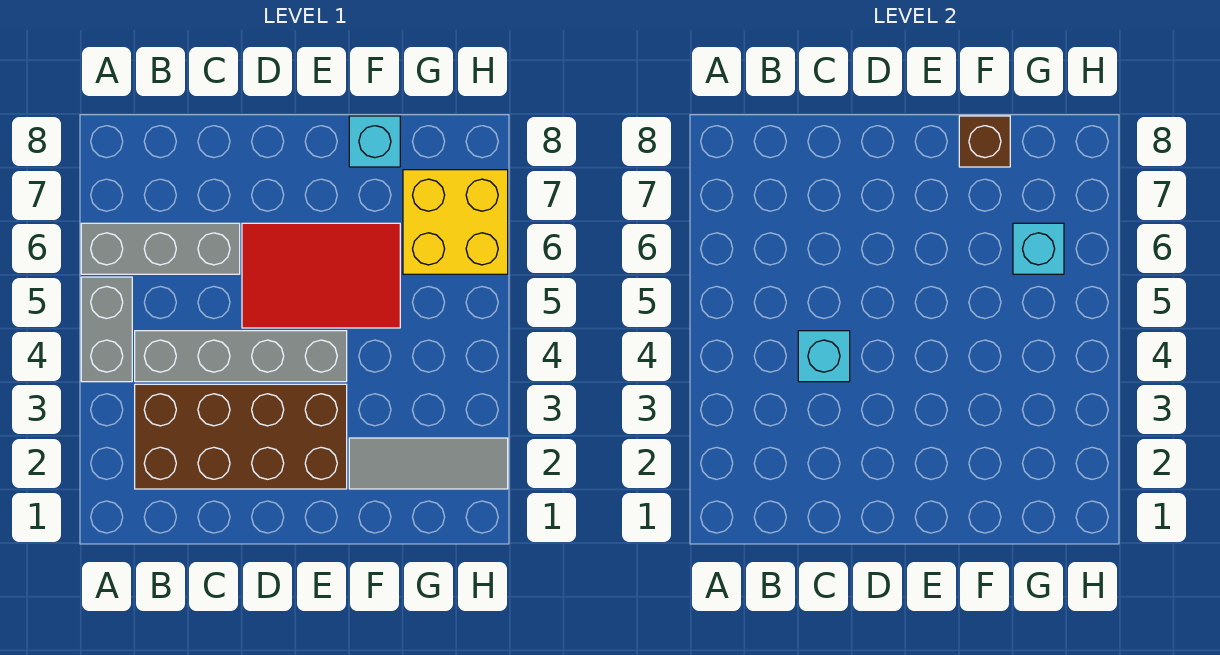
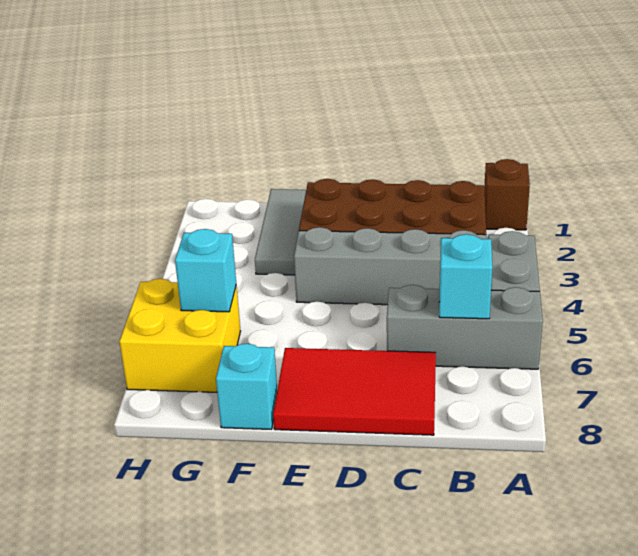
cyan 1x1 brick [798,331,850,382] -> cyan 1x1 brick moved to [439,234,492,319]
red 2x3 tile [242,223,400,328] -> red 2x3 tile moved to [273,348,436,435]
grey 1x3 tile [349,438,508,489] -> grey 1x3 tile turned to [255,189,306,275]
brown 1x1 brick [959,116,1010,167] -> brown 1x1 brick moved to [484,159,530,230]

